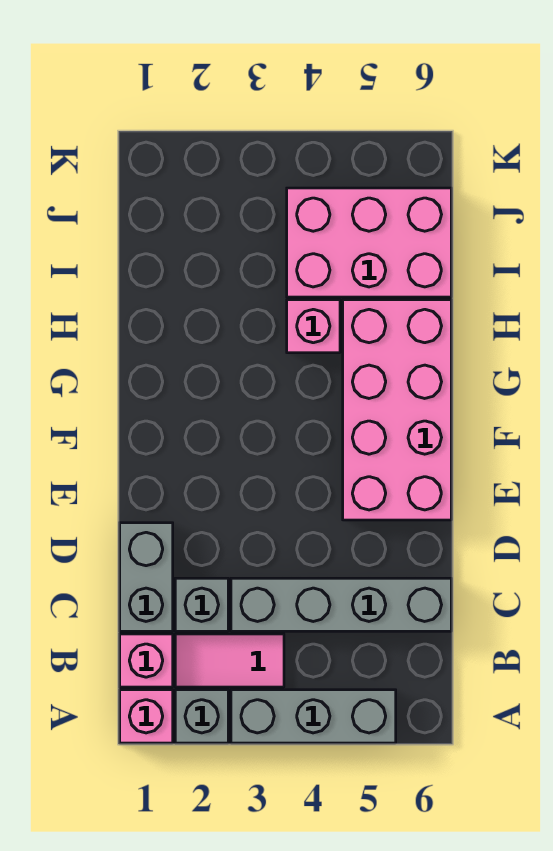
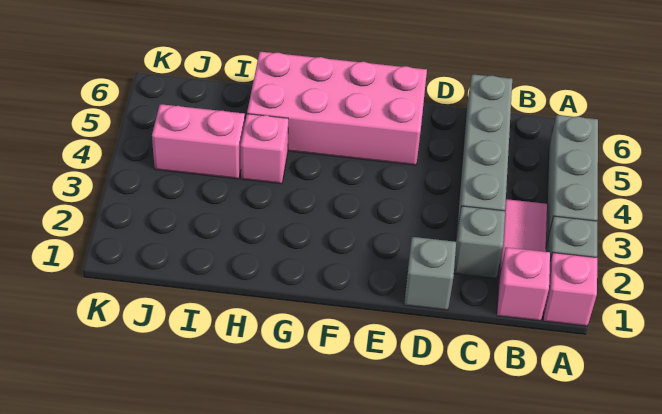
grey 1x2 brick [120,523,173,631] -> grey 1x1 brick [404,237,456,310]
pink 2x3 brick [287,188,451,297] -> pink 1x2 brick [152,104,245,179]

